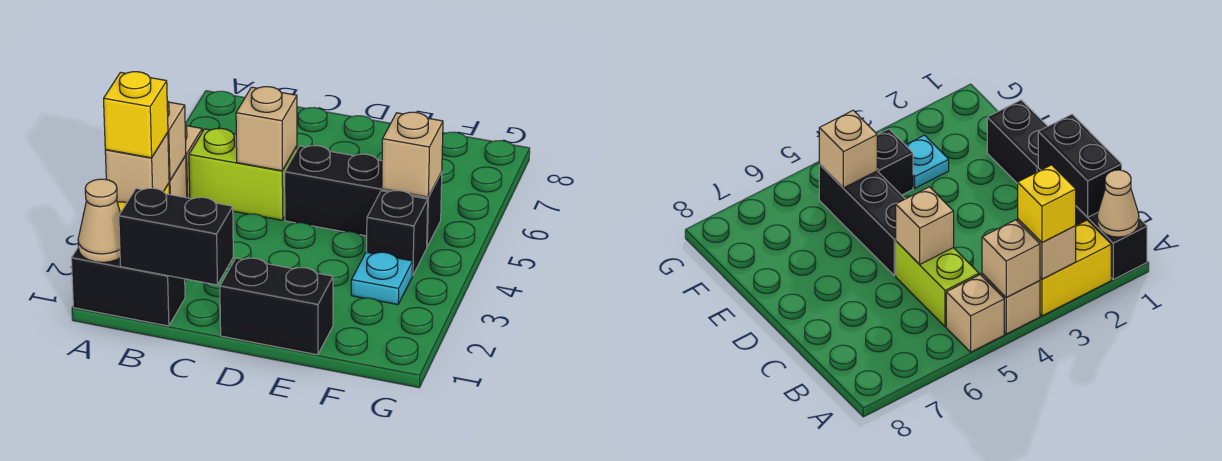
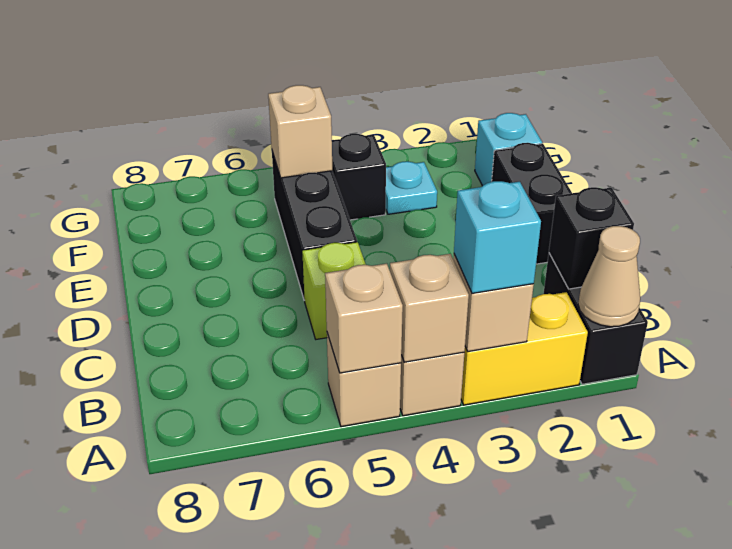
yellow 1x1 brick [104,72,168,158] -> cyan 1x1 brick [454,181,541,293]
black 1x2 brick [119,188,233,285] -> black 1x1 brick [549,187,634,289]
lime 1x2 brick [189,128,297,220] -> lime 1x1 brick [302,242,366,339]
tan 1x1 brick [236,87,297,171] -> tan 1x1 brick moved to [325,264,403,373]
none -> cyan 1x1 brick [475,113,542,186]

